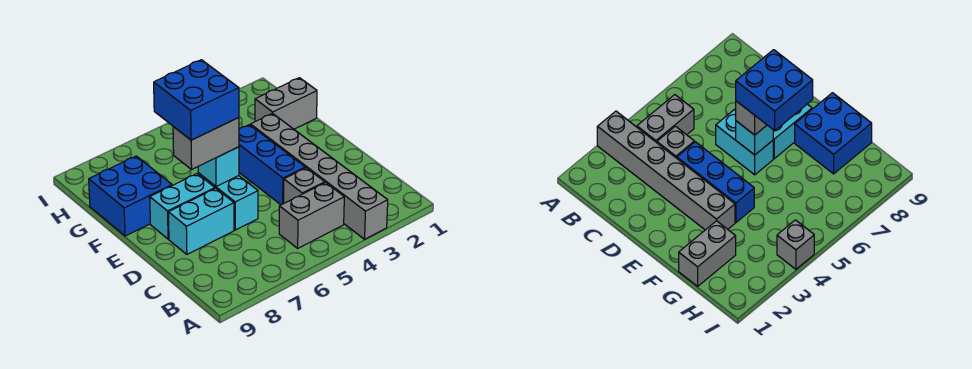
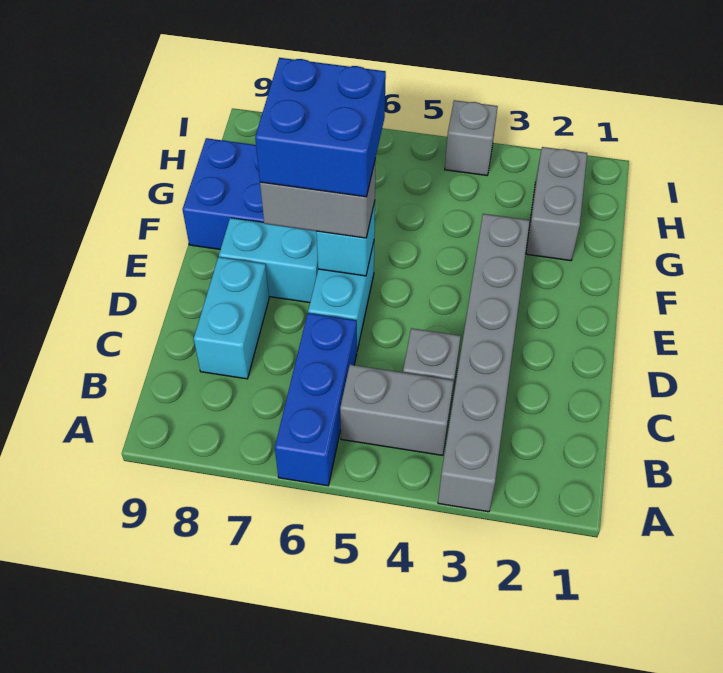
blue 1x3 brick [239,125,305,205] -> blue 1x3 brick moved to [275,313,357,486]
cyan 1x2 brick [168,188,234,254] -> cyan 1x2 brick turned to [194,257,269,379]
grey 1x2 brick [255,78,317,129] -> grey 1x2 brick turned to [526,147,587,261]

